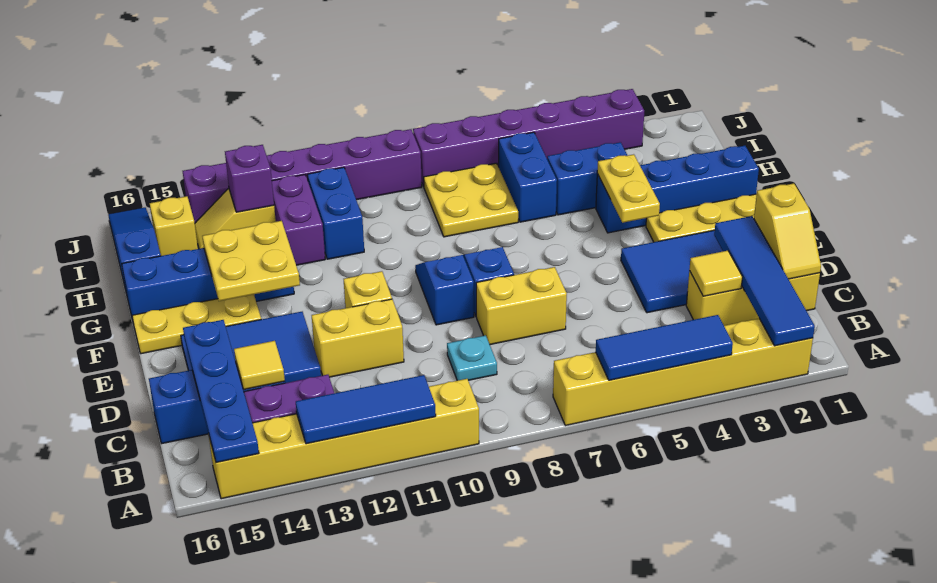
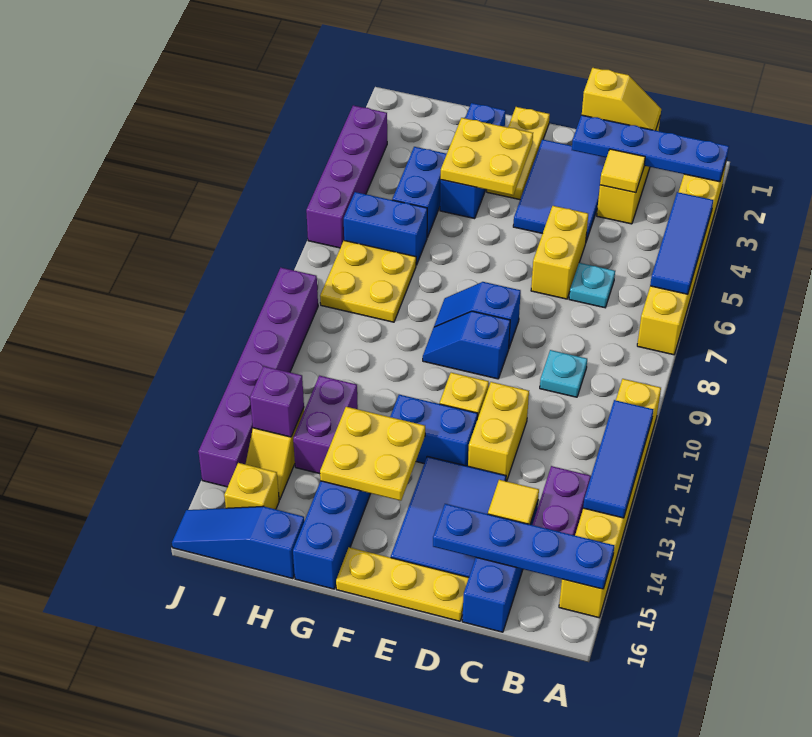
blue 1x4 tile [714,216,815,346] -> blue 1x4 plate [572,115,729,182]
none -> cyan 1x1 plate [569,263,615,308]
yellow 1x2 brick [476,267,567,345] -> yellow 1x2 brick moved to [531,206,588,299]
yellow 1x2 plate [597,154,660,223] -> yellow 2x2 plate [441,118,533,195]
yellow 1x3 plate [132,294,261,354] -> yellow 1x3 plate turned to [336,547,469,621]
blue 1x4 brick [596,146,759,233] -> blue 1x3 brick [440,103,506,219]
blue 1x2 brick [307,167,364,259] -> blue 1x2 brick moved to [390,395,478,466]
purple 1x2 brick [272,175,325,265] -> purple 1x2 brick turned to [293,376,358,474]
purple 1x6 brick [413,89,644,187] -> purple 1x4 brick [306,106,387,248]

